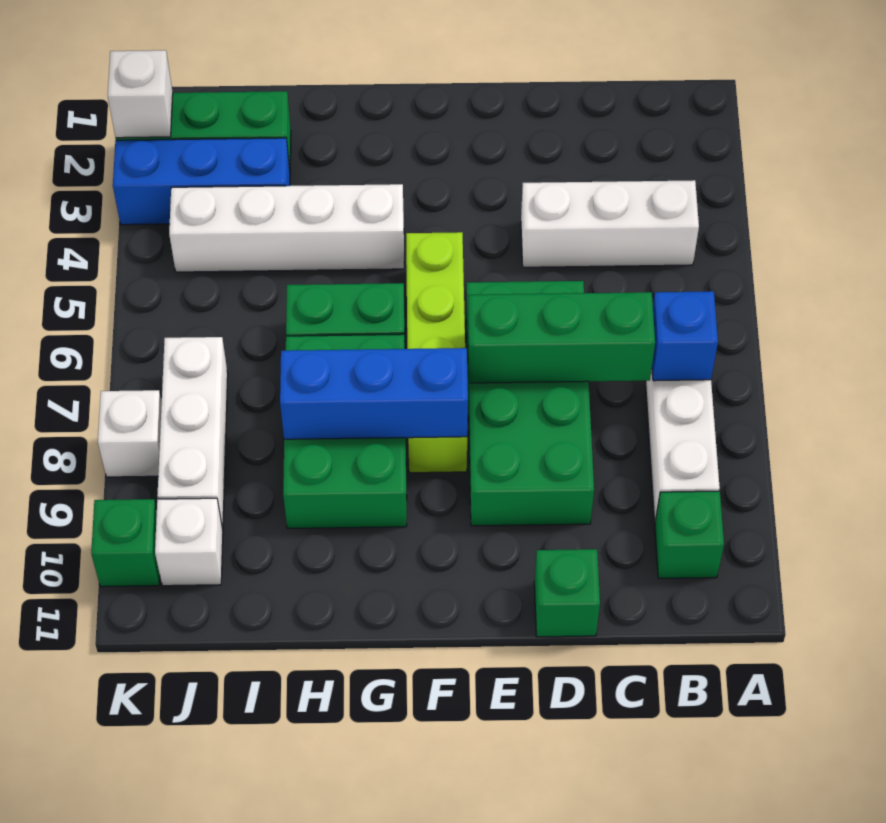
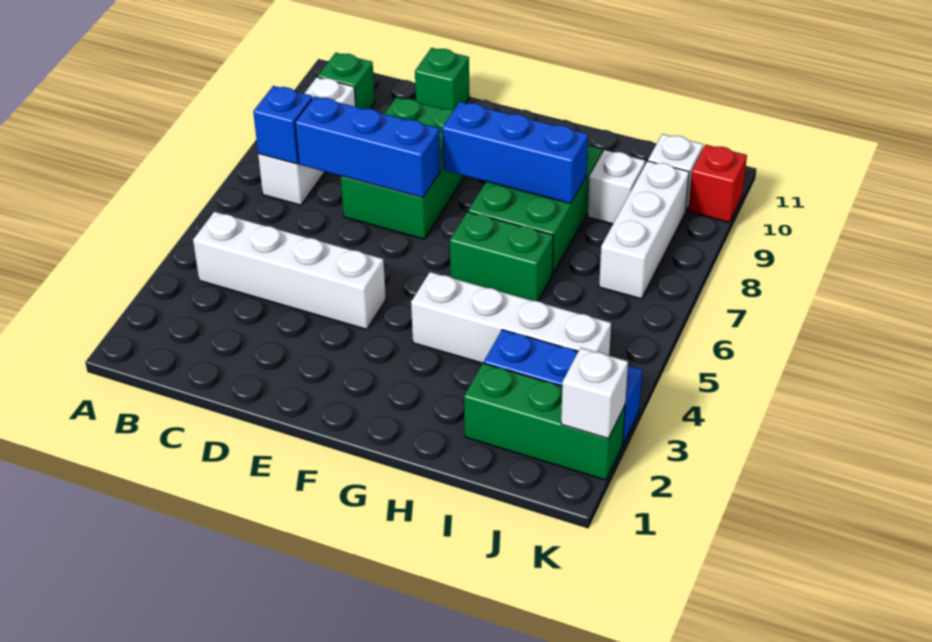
white 1x3 brick [521,180,699,267] -> white 1x4 brick [193,212,386,329]
green 1x3 brick [468,292,655,383] -> blue 1x3 brick [295,96,441,198]
green 2x4 brick [466,281,594,526] -> green 2x3 brick [341,97,465,239]
lime 1x4 brick [406,232,467,473] -> none
white 1x1 brick [98,390,162,477] -> white 1x1 brick moved to [588,150,645,224]
green 1x1 brick [91,499,160,587] -> red 1x1 brick [688,145,747,222]

